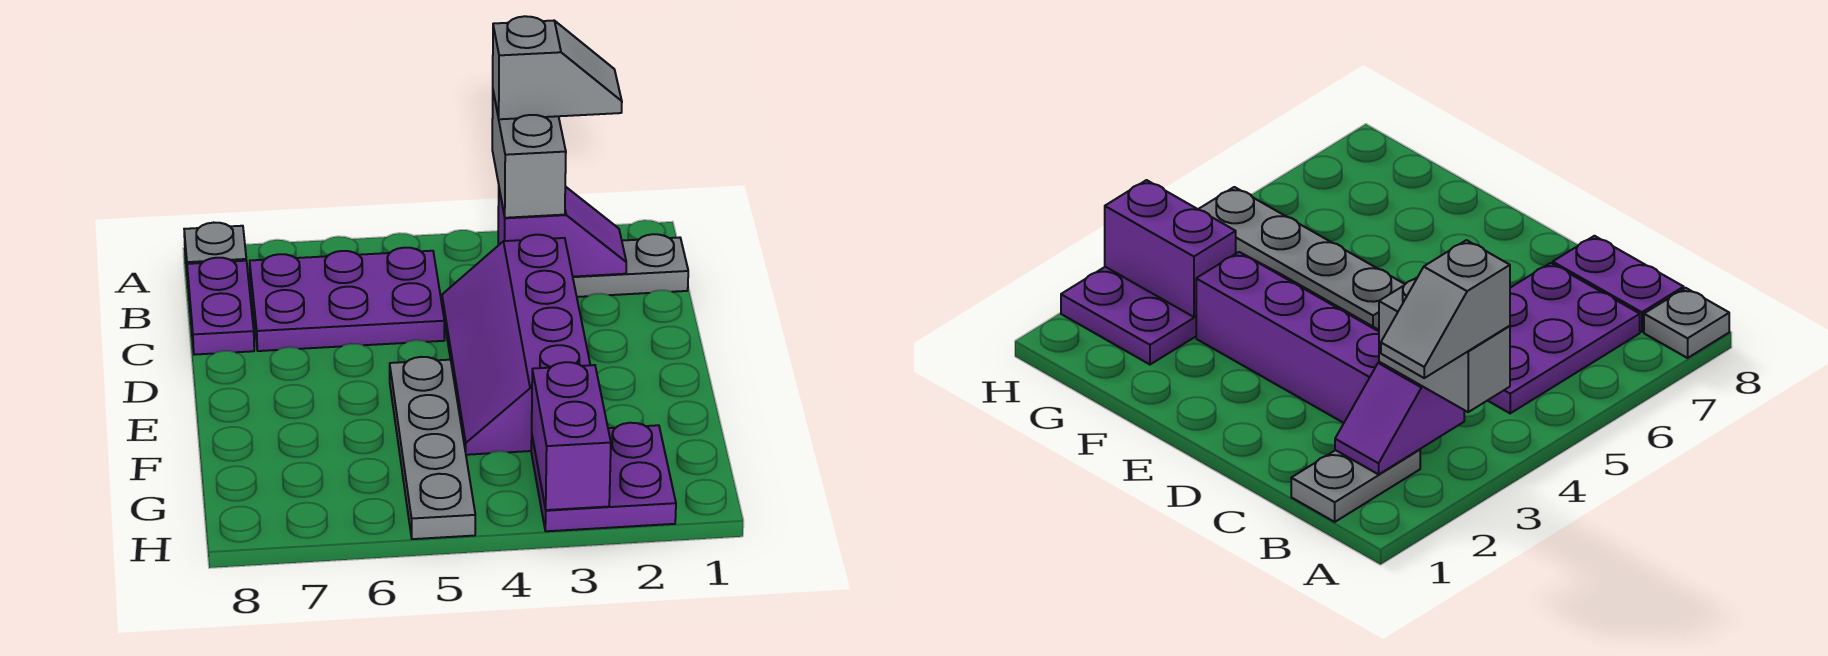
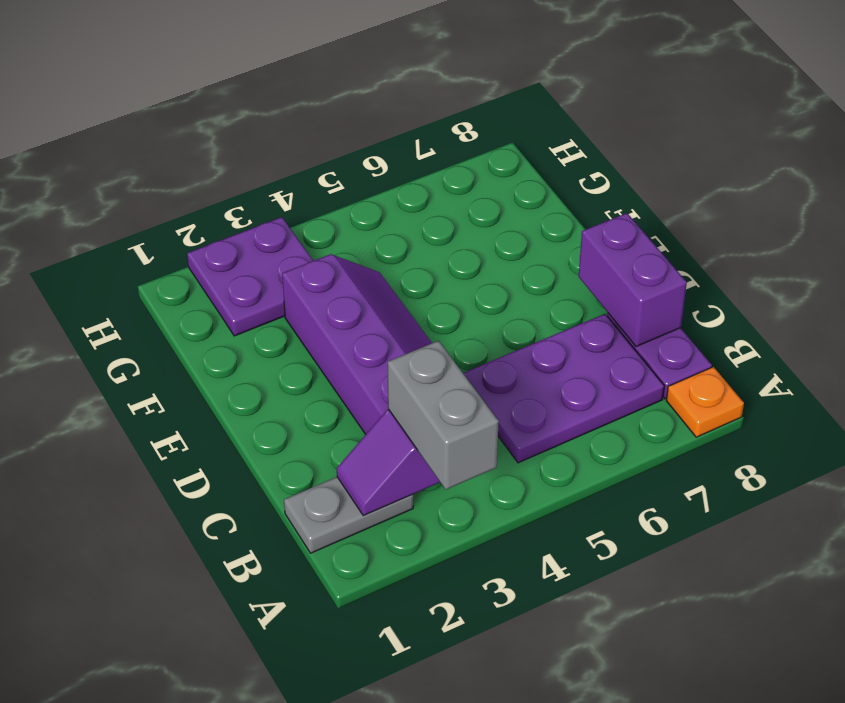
grey 1x2 slope [493,16,622,119] -> none
grey 1x1 plate [184,223,246,279] -> orange 1x1 plate [666,367,744,437]
grey 1x4 plate [390,357,475,539] -> none
purple 1x2 brick [532,362,611,510] -> purple 1x2 brick moved to [579,213,687,347]

